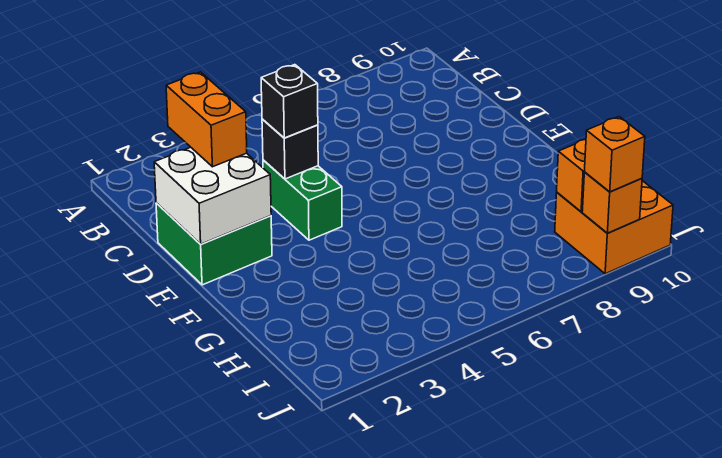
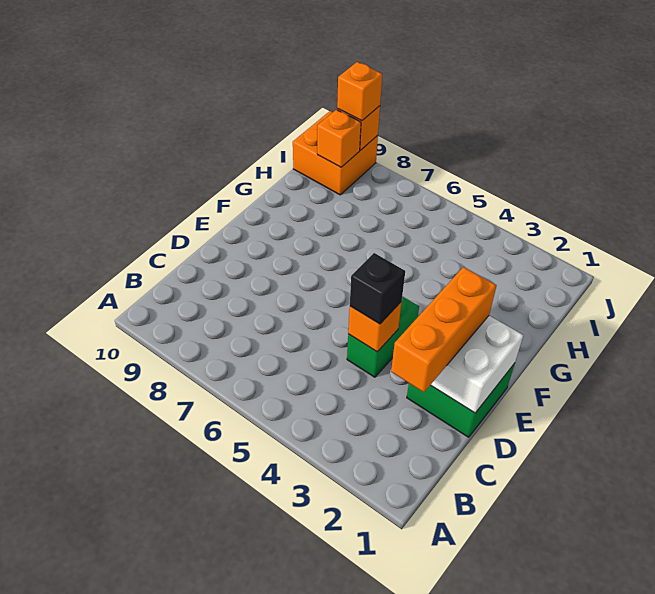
orange 1x2 brick [166,72,247,167] -> orange 1x3 brick [391,267,497,392]
black 1x1 brick [262,119,318,179] -> orange 1x1 brick [348,302,402,352]

